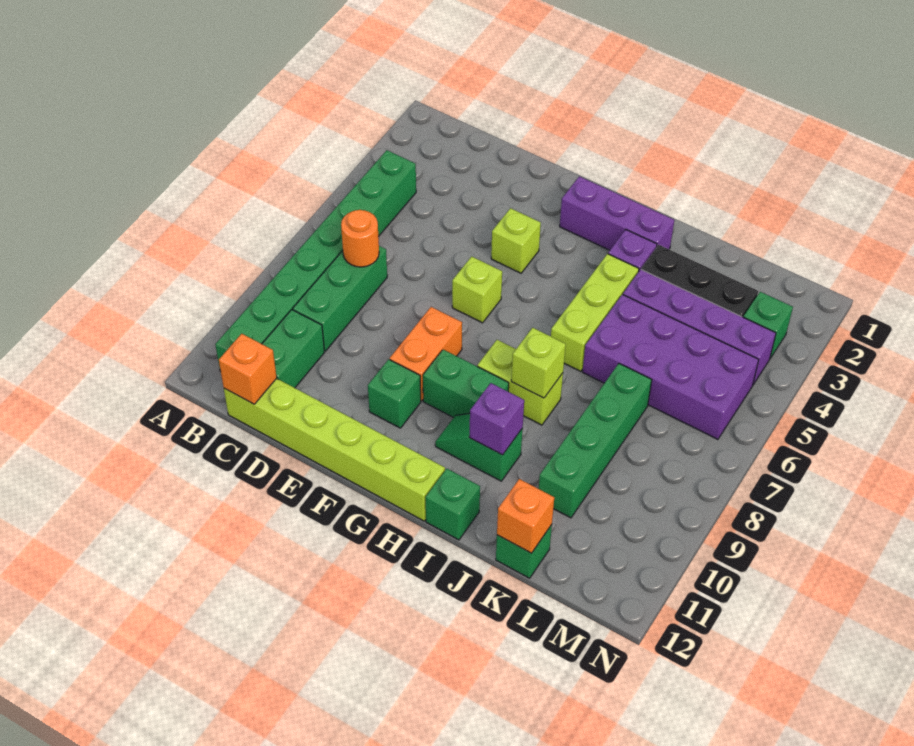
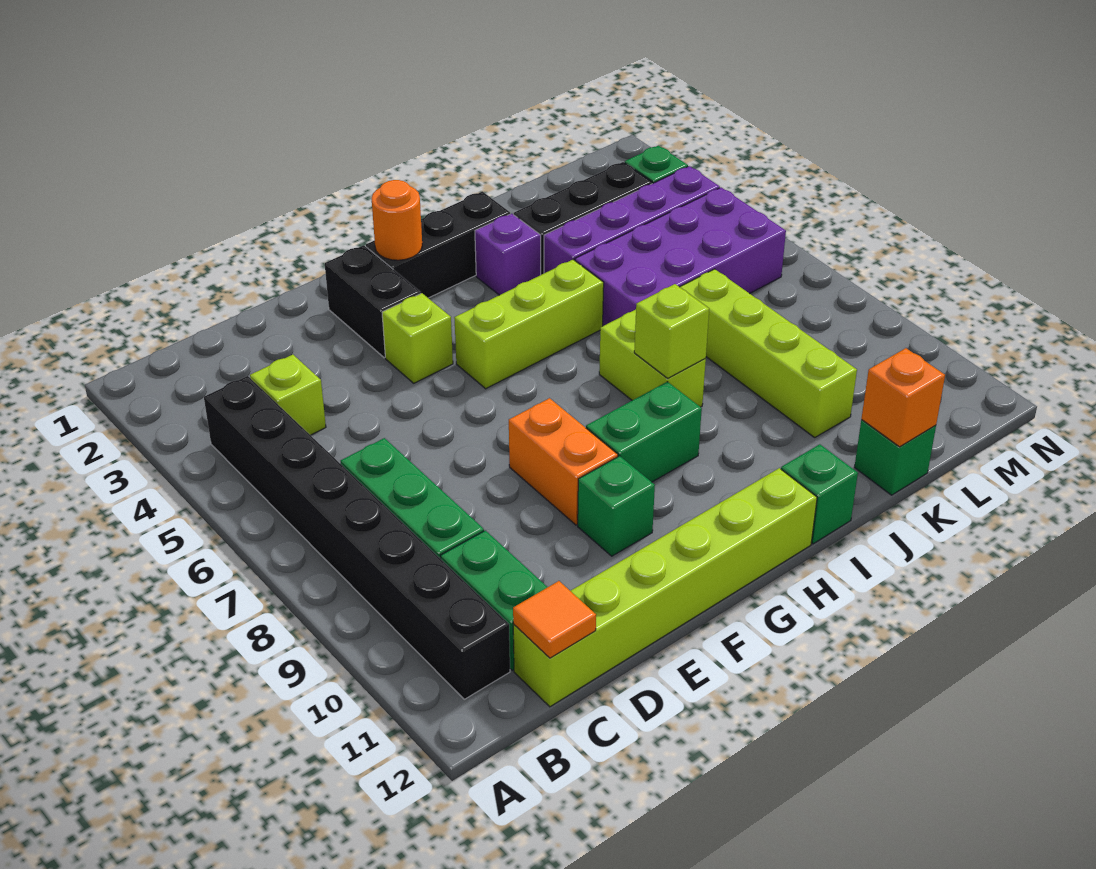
green 1x8 brick [215,150,416,372] -> black 1x8 brick [204,376,510,699]
orange 1x1 round brick [341,210,379,267] -> orange 1x1 round brick moved to [372,180,422,260]
orange 1x1 brick [219,334,277,404] -> orange 1x1 tile [513,581,596,658]
none -> black 1x2 brick [325,245,421,358]
lime 1x1 brick [452,256,502,323] -> lime 1x1 brick moved to [250,355,326,435]
purple 1x3 brick [560,176,674,250] -> black 1x3 brick [366,192,510,298]
lime 1x2 brick [477,340,563,425] -> lime 1x2 brick turned to [599,310,706,407]
green 1x2 slope [435,413,523,481] -> none
lime 1x3 brick [551,254,639,371] -> lime 1x3 brick turned to [454,260,604,389]
purple 1x1 brick [469,383,524,455] -> none
green 1x4 brick [539,364,652,518] -> lime 1x4 brick [680,269,857,437]

